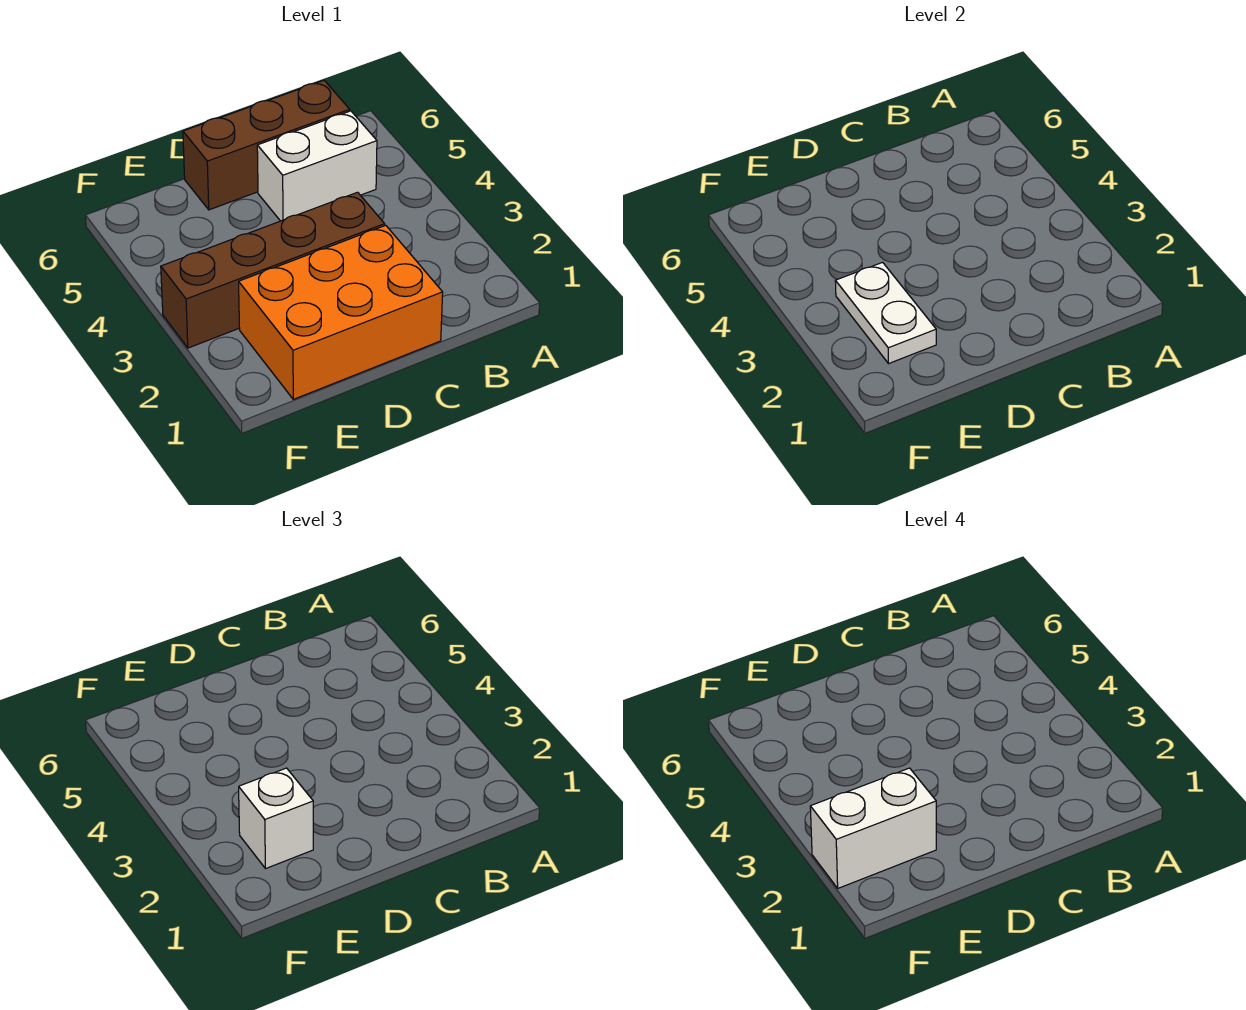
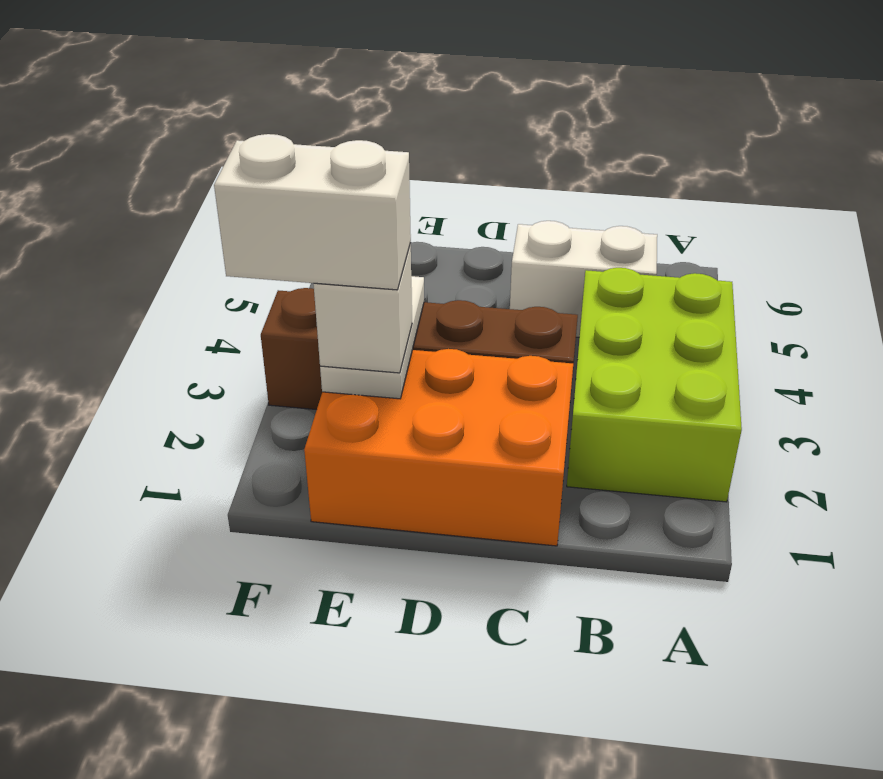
none -> lime 2x3 brick [567,268,742,502]
brown 1x3 brick [183,80,350,210] -> none

